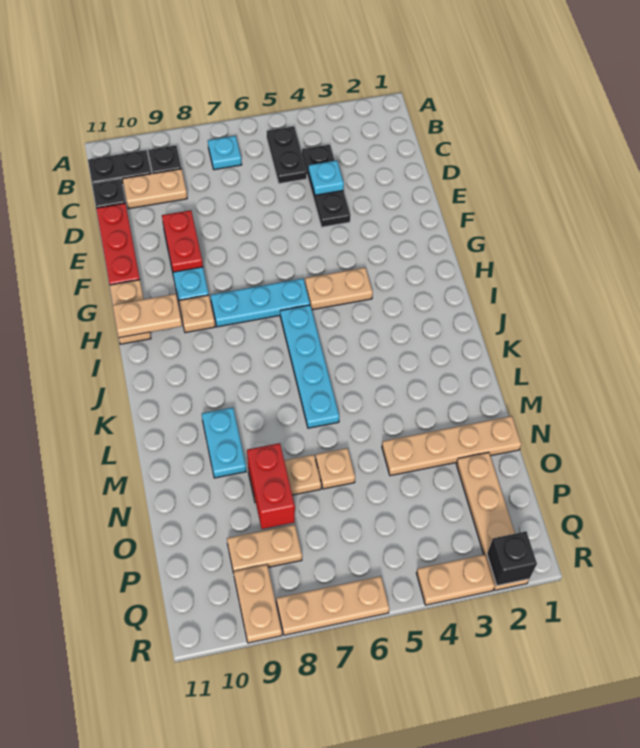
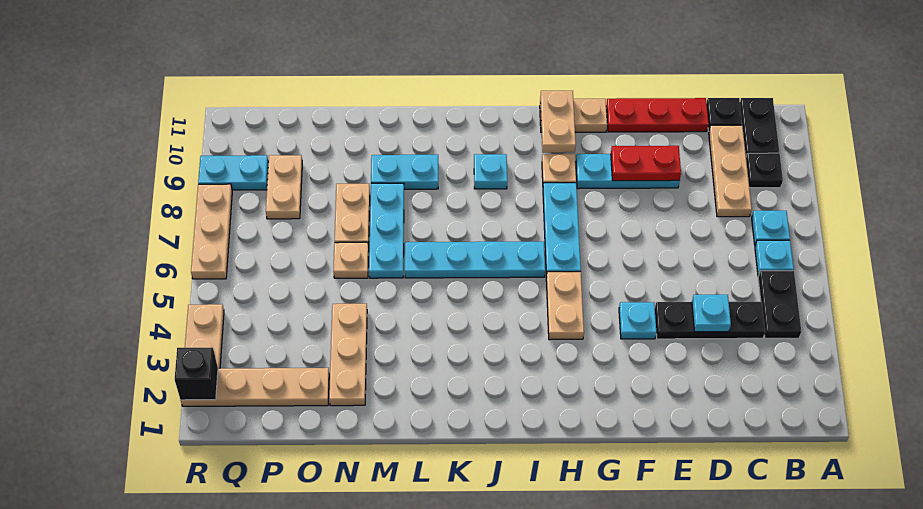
black 1x2 plate [267,126,307,184] -> black 1x2 plate turned to [758,271,801,338]
none -> cyan 1x1 plate [755,240,794,276]
tan 1x2 plate [123,169,187,209] -> tan 1x3 plate [709,125,752,217]
none -> cyan 1x1 plate [619,302,656,339]
none -> cyan 1x1 plate [474,154,507,189]
none -> cyan 1x3 plate [369,183,404,278]
tan 1x4 plate [382,416,521,476] -> tan 1x3 plate [329,304,367,406]
red 1x2 brick [247,443,295,529] -> none
tan 1x2 plate [233,565,282,643] -> cyan 1x2 plate [198,155,268,190]

